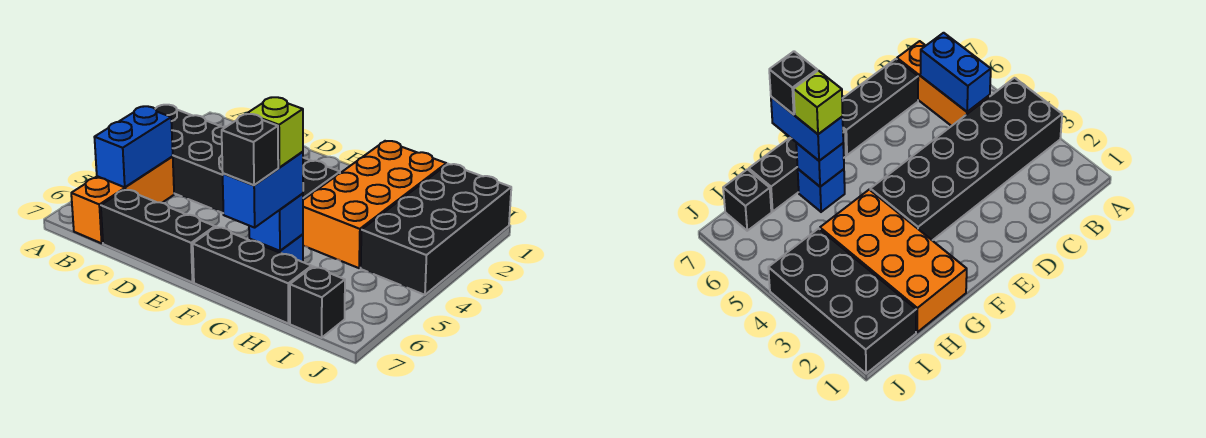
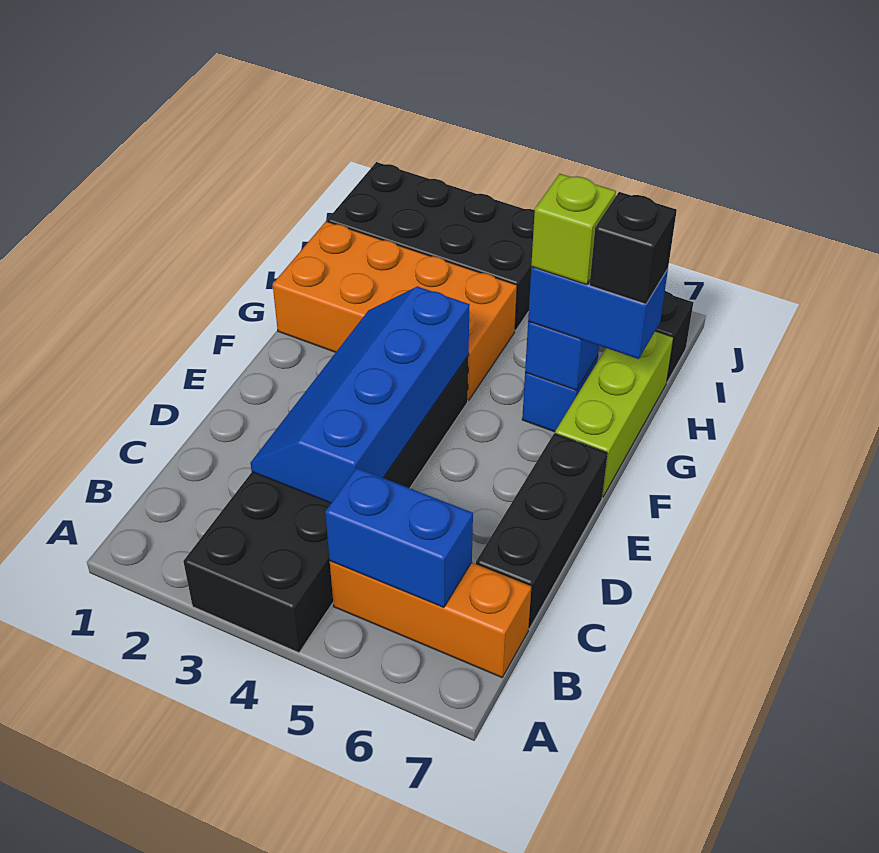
none -> blue 2x4 slope [250,286,470,503]
black 1x3 brick [193,227,312,323] -> lime 1x3 brick [555,331,673,497]

